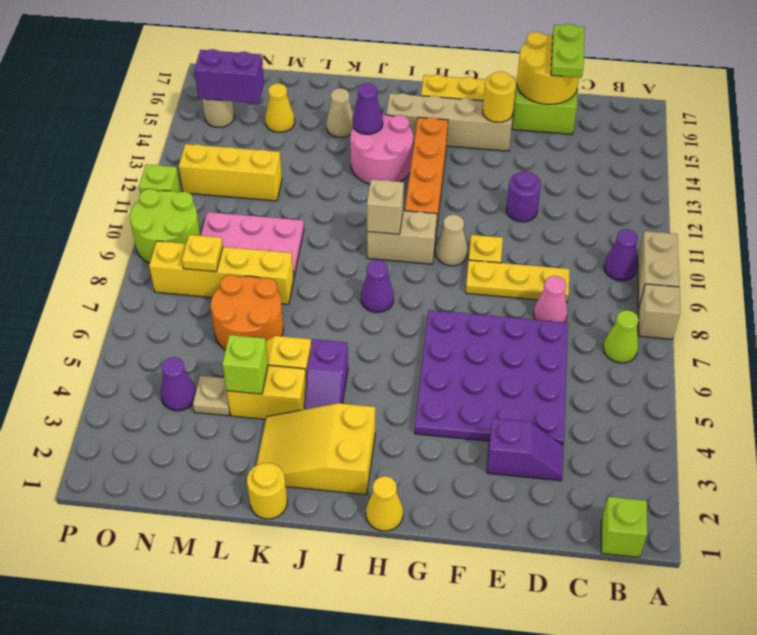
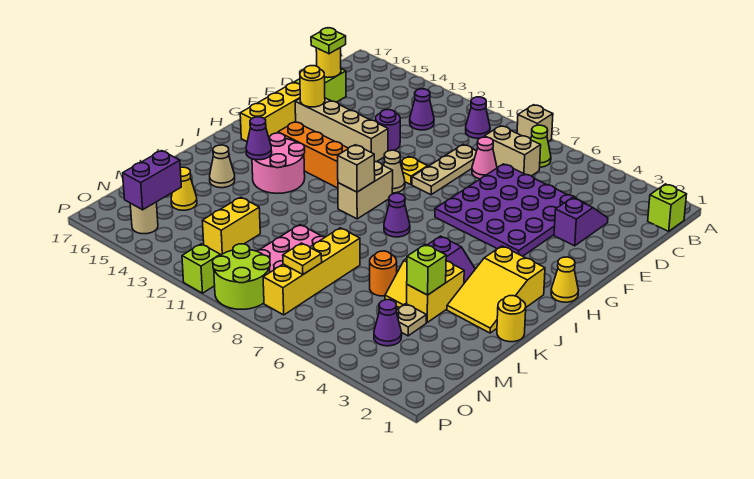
tan 1x2 brick [638,231,679,309] -> tan 1x2 brick moved to [484,126,541,176]
none -> purple 1x1 cone [410,89,434,130]
yellow 1x3 plate [466,260,570,302] -> tan 1x3 plate [412,145,476,195]
yellow 2x2 round brick [517,32,579,104] -> yellow 1x1 round brick [316,48,341,78]
lime 1x2 plate [551,24,585,78] -> lime 1x1 plate [311,28,346,54]
tan 1x4 brick [386,93,513,151] -> tan 1x4 brick turned to [295,98,388,162]
orange 2x2 round brick [210,275,283,350] -> orange 1x1 round brick [370,251,397,296]
yellow 1x3 brick [179,144,282,201] -> yellow 1x2 brick [202,197,260,255]

